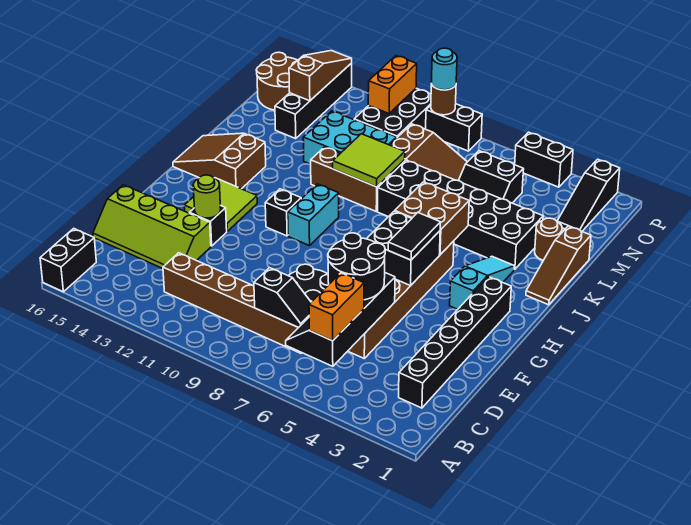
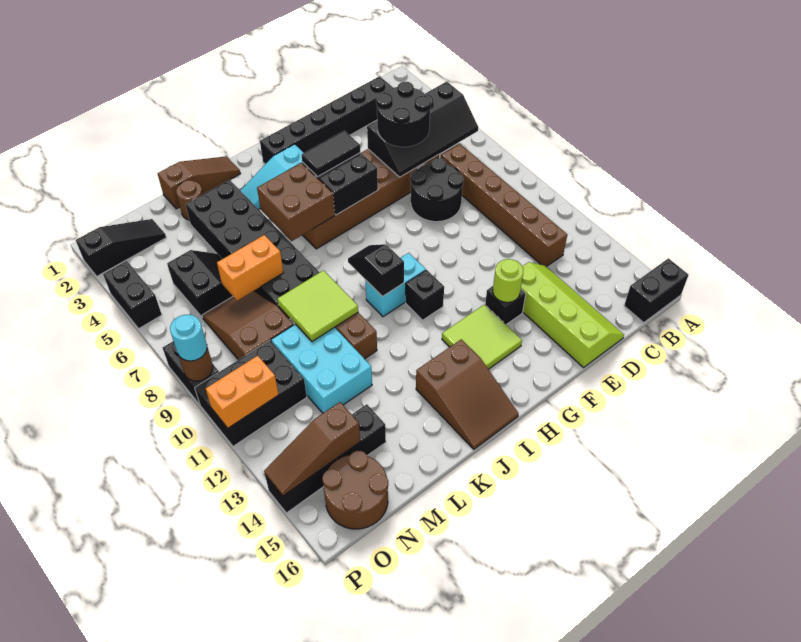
orange 1x2 brick [309,273,364,341] -> orange 1x2 brick moved to [217,235,284,301]
black 1x2 slope [254,268,311,327] -> black 1x2 slope moved to [348,244,404,297]

